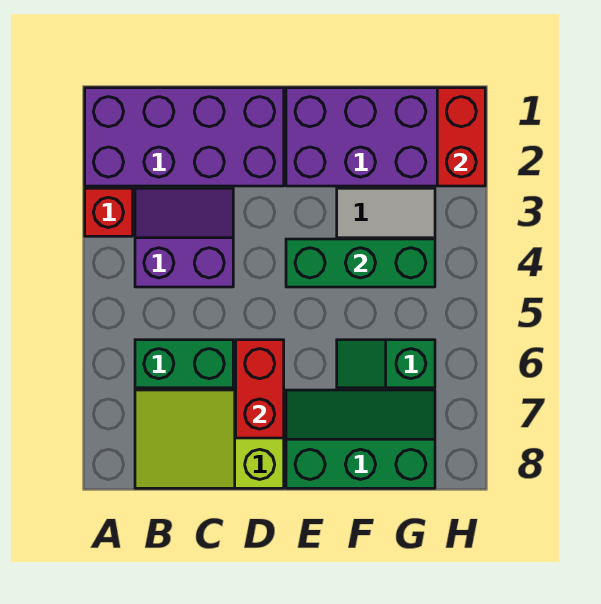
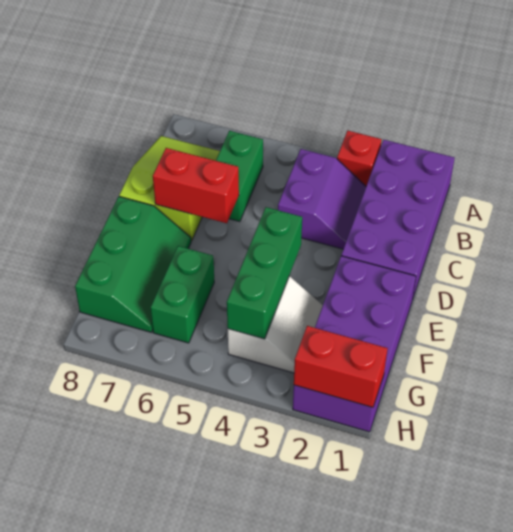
green 1x2 slope [337,340,435,388] -> green 1x2 brick [151,246,214,343]

